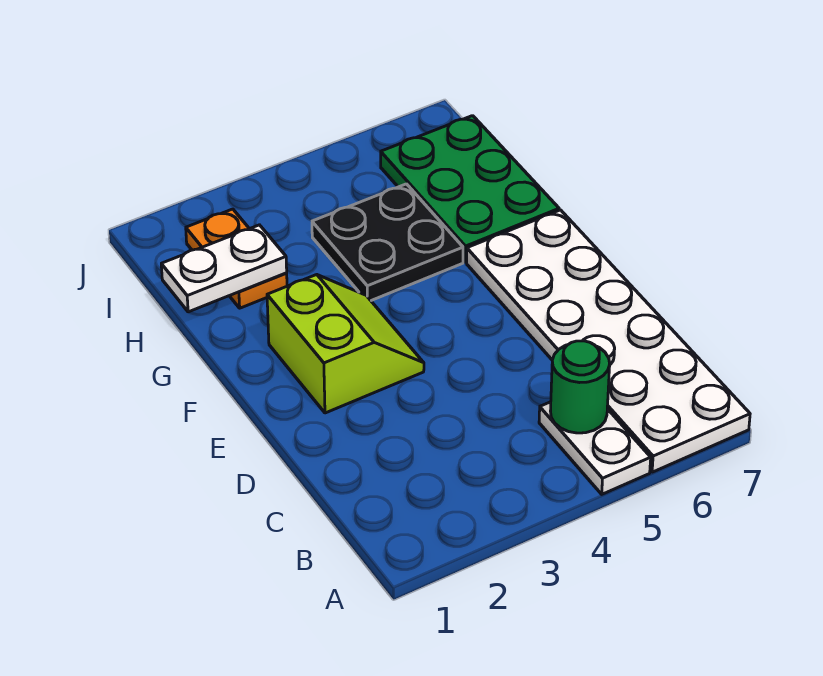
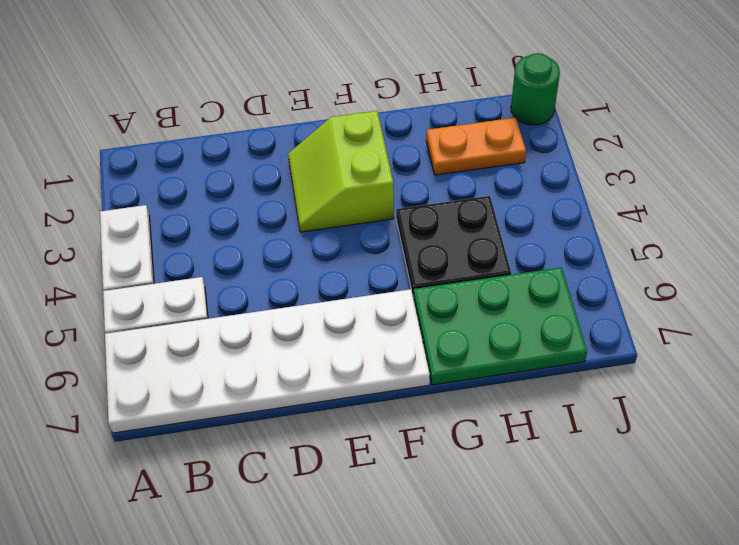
green 1x1 round brick [551,341,610,433] -> green 1x1 round brick moved to [511,53,560,125]
lime 2x2 slope [267,275,424,413] -> lime 2x2 slope turned to [288,111,394,232]
white 1x2 plate [161,225,287,312] -> white 1x2 plate moved to [100,205,154,291]

